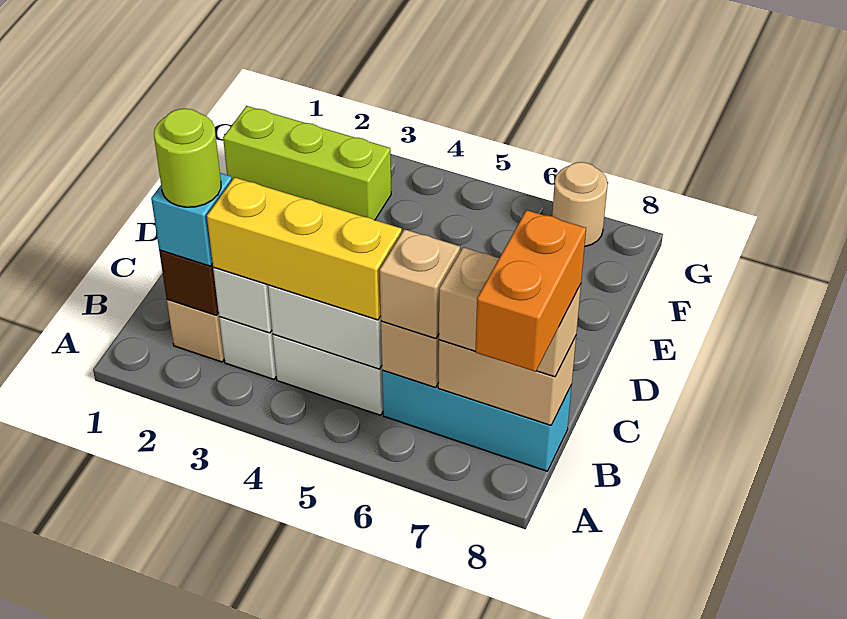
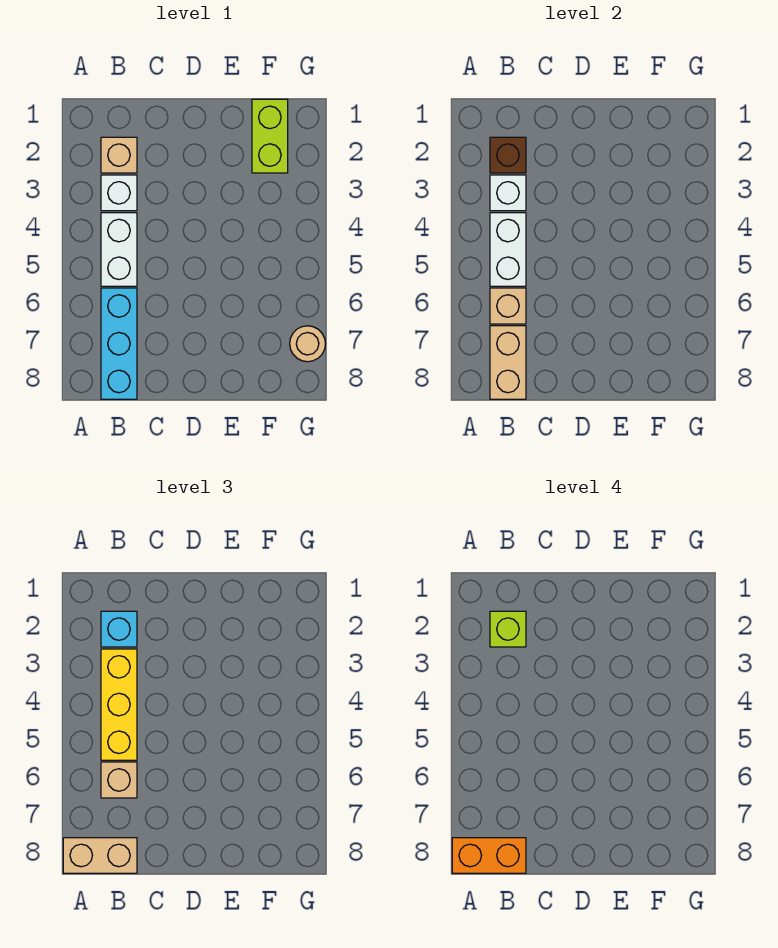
lime 1x1 round brick [154,109,221,207] -> lime 1x1 brick [490,611,526,647]
tan 1x2 brick [439,247,581,377] -> tan 1x2 brick turned to [63,838,137,873]
lime 1x3 brick [223,106,391,220] -> lime 1x2 brick [252,99,288,173]

